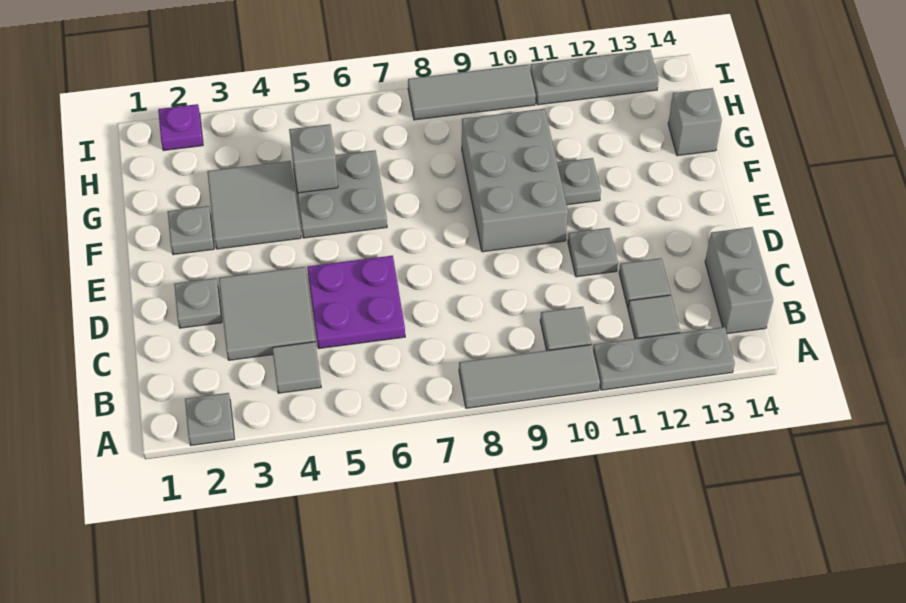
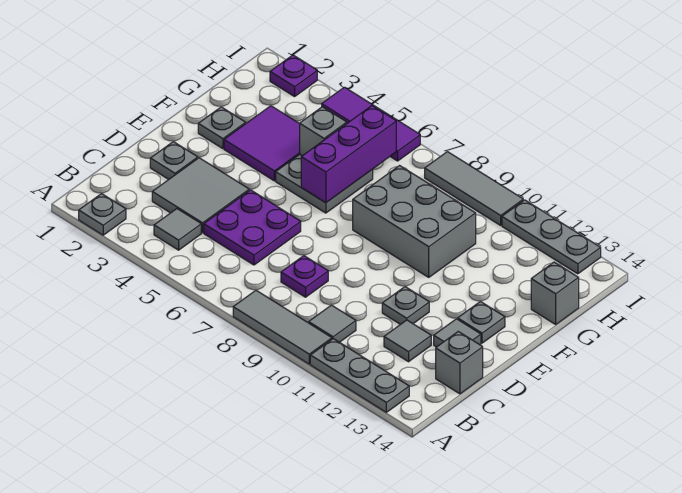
grey 1x1 tile [628,295,680,339] -> grey 1x1 tile moved to [434,319,481,347]
grey 1x2 brick [705,227,773,334] -> grey 1x1 brick [436,332,483,394]
none -> purple 1x1 plate [281,256,328,297]
grey 2x3 brick [462,109,568,252] -> grey 2x3 brick turned to [353,166,476,277]
grey 2x2 tile [207,161,301,249] -> purple 2x2 tile [224,106,300,181]
none -> purple 1x3 brick [301,106,396,203]
grey 1x1 plate [557,158,601,205] -> grey 1x1 plate moved to [458,302,505,343]
none -> purple 1x3 tile [322,87,420,161]

